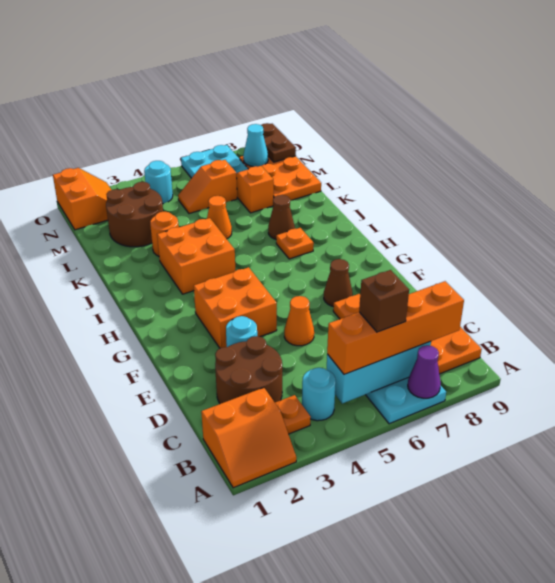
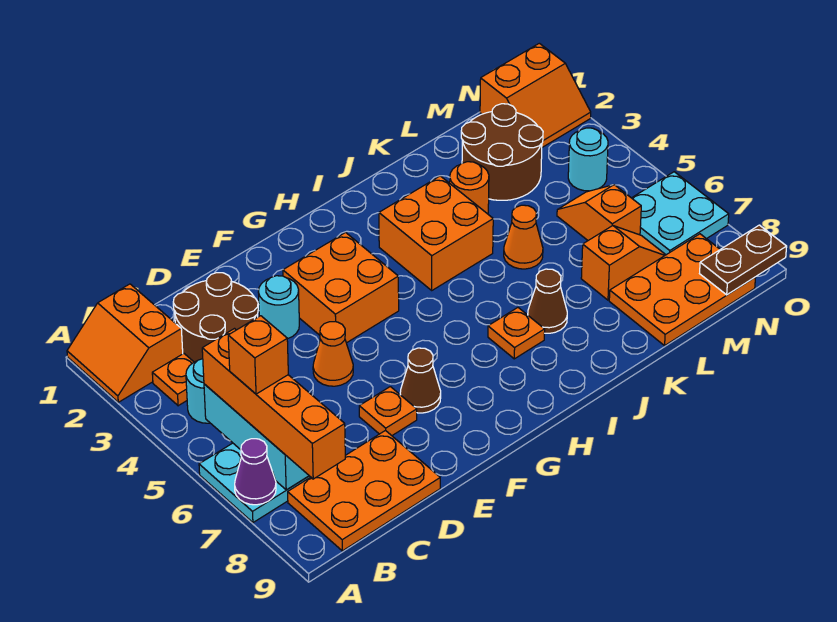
brown 1x1 brick [359,270,409,332] -> orange 1x1 brick [228,316,288,394]
cyan 1x1 cone [243,124,268,167] -> none

